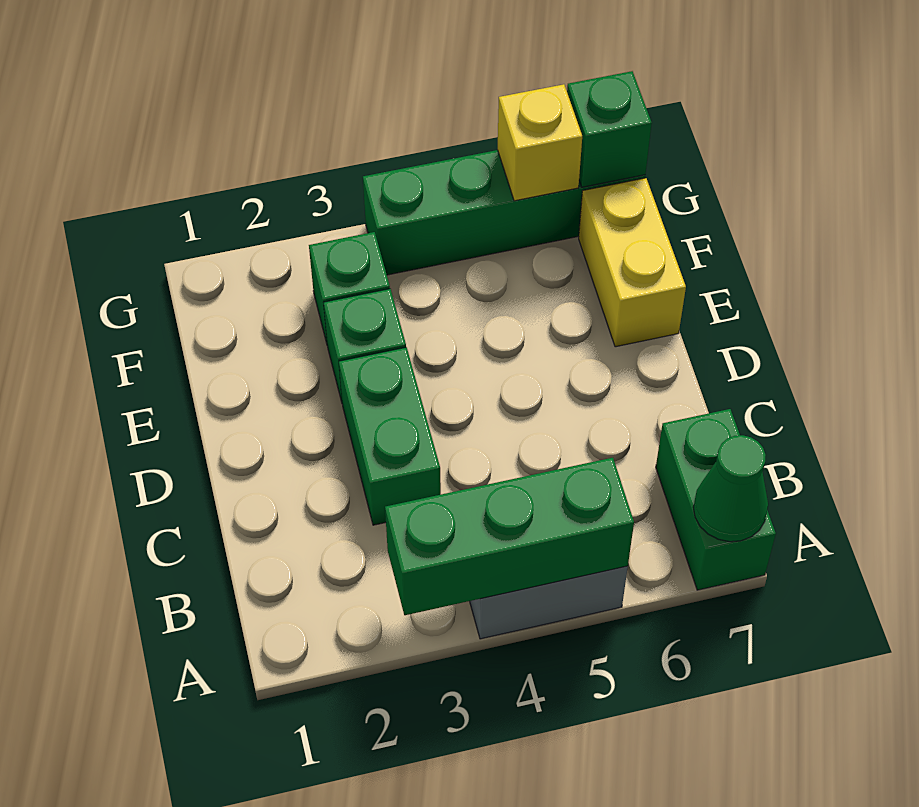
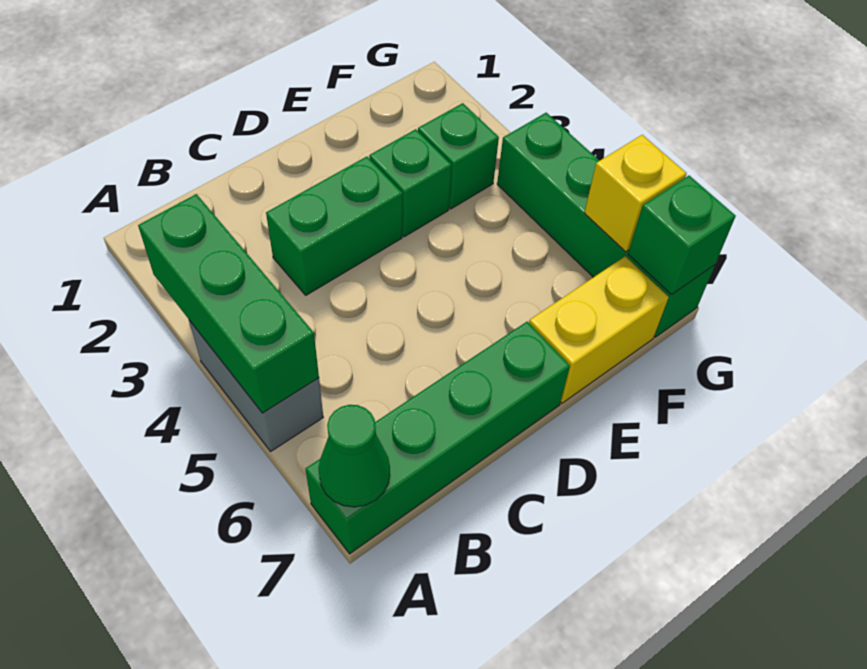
green 1x2 brick [656,409,776,590] -> green 1x4 brick [306,322,570,554]

